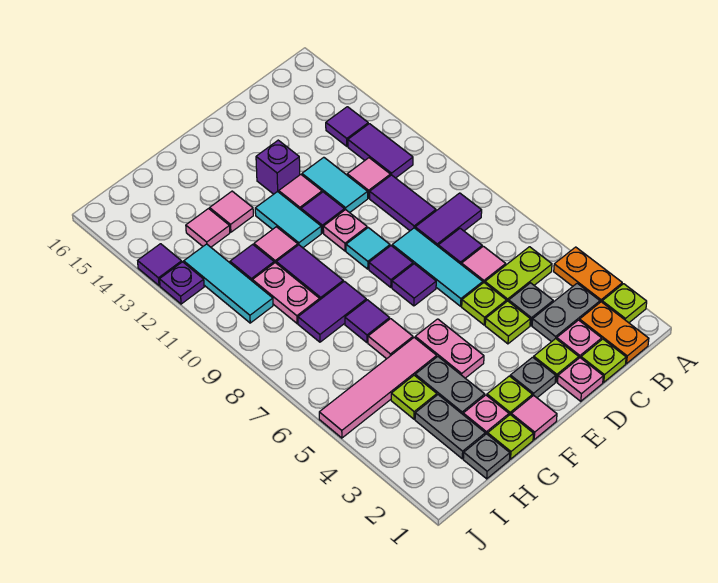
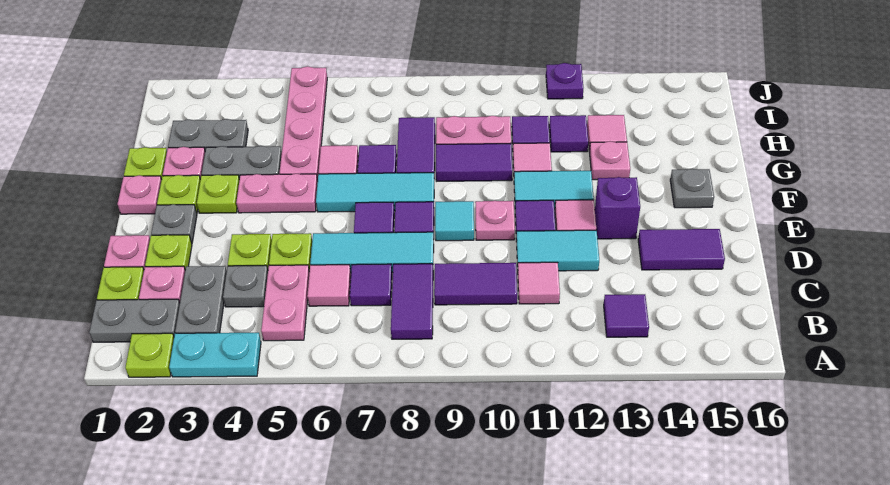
orange 1x2 plate [554,247,622,302] -> cyan 1x2 plate [169,333,261,377]
orange 1x2 plate [580,302,649,364] -> grey 1x2 plate [89,299,180,342]
lime 1x2 plate [485,247,552,302] -> pink 1x2 plate [261,265,309,341]
purple 1x2 tile [348,124,413,178] -> purple 1x2 tile moved to [638,229,725,270]
pink 1x1 tile [511,395,557,440] -> pink 1x1 plate [118,176,162,214]
pink 1x4 tile [319,338,437,438] -> pink 1x4 plate [280,66,327,181]
pink 1x1 tile [210,191,253,232] -> pink 1x1 plate [590,141,630,180]
grey 1x1 plate [463,434,510,479] -> grey 1x1 plate moved to [670,169,714,208]
lime 1x1 plate [391,375,437,419] -> lime 1x1 plate moved to [197,175,239,213]
cyan 1x3 tile [184,244,273,323] -> cyan 1x3 tile moved to [316,173,434,212]
purple 1x1 tile [138,244,182,285] -> purple 1x1 tile moved to [549,115,588,152]

